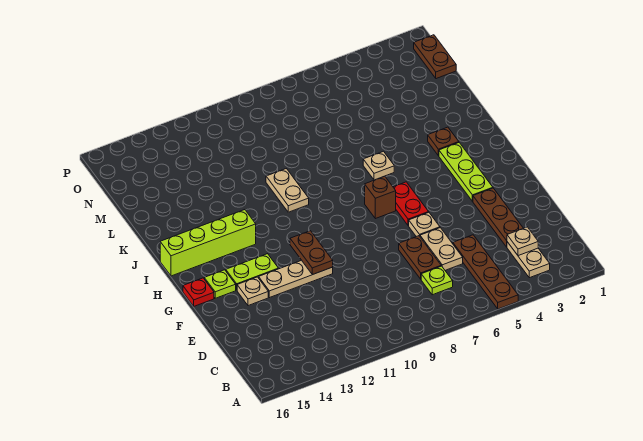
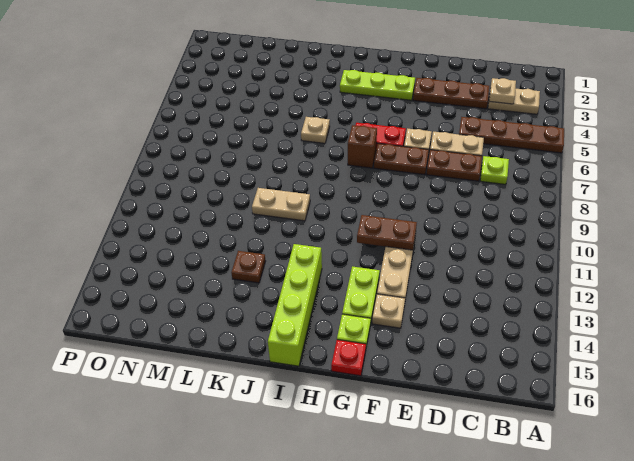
brown 1x1 plate [428,127,459,156] -> brown 1x1 plate moved to [231,251,266,283]
brown 1x2 plate [414,35,456,79] -> brown 1x2 plate moved to [374,144,429,175]

